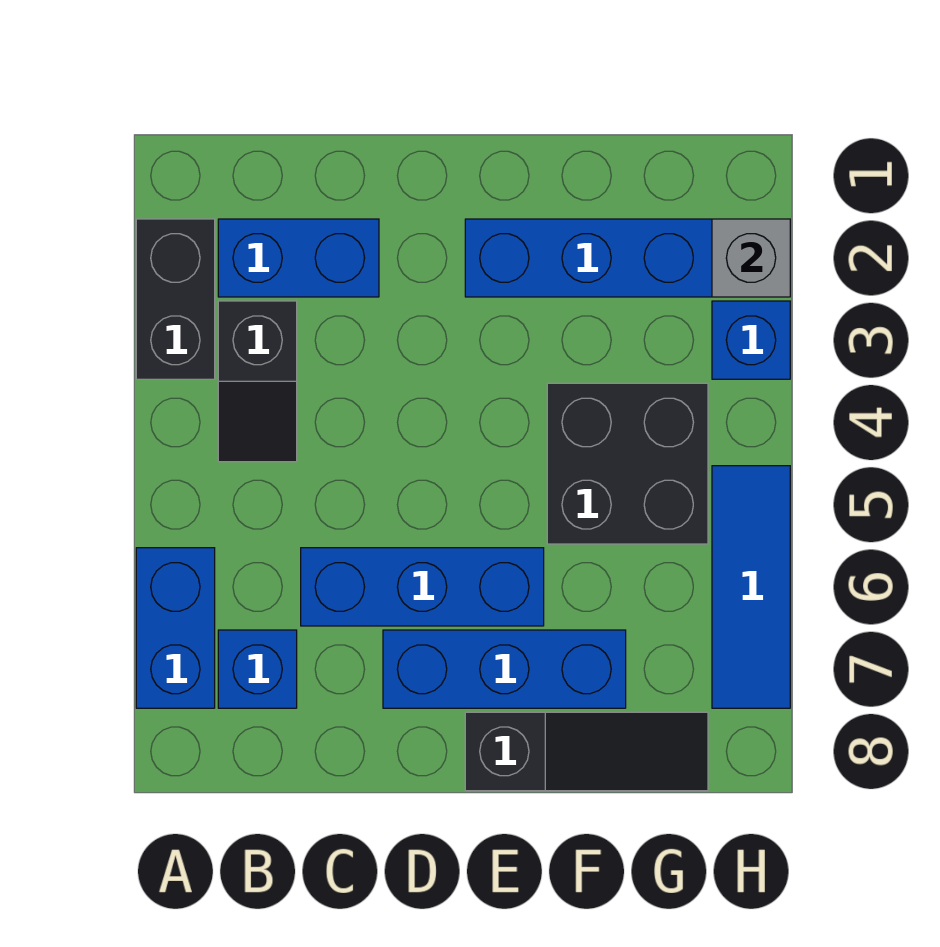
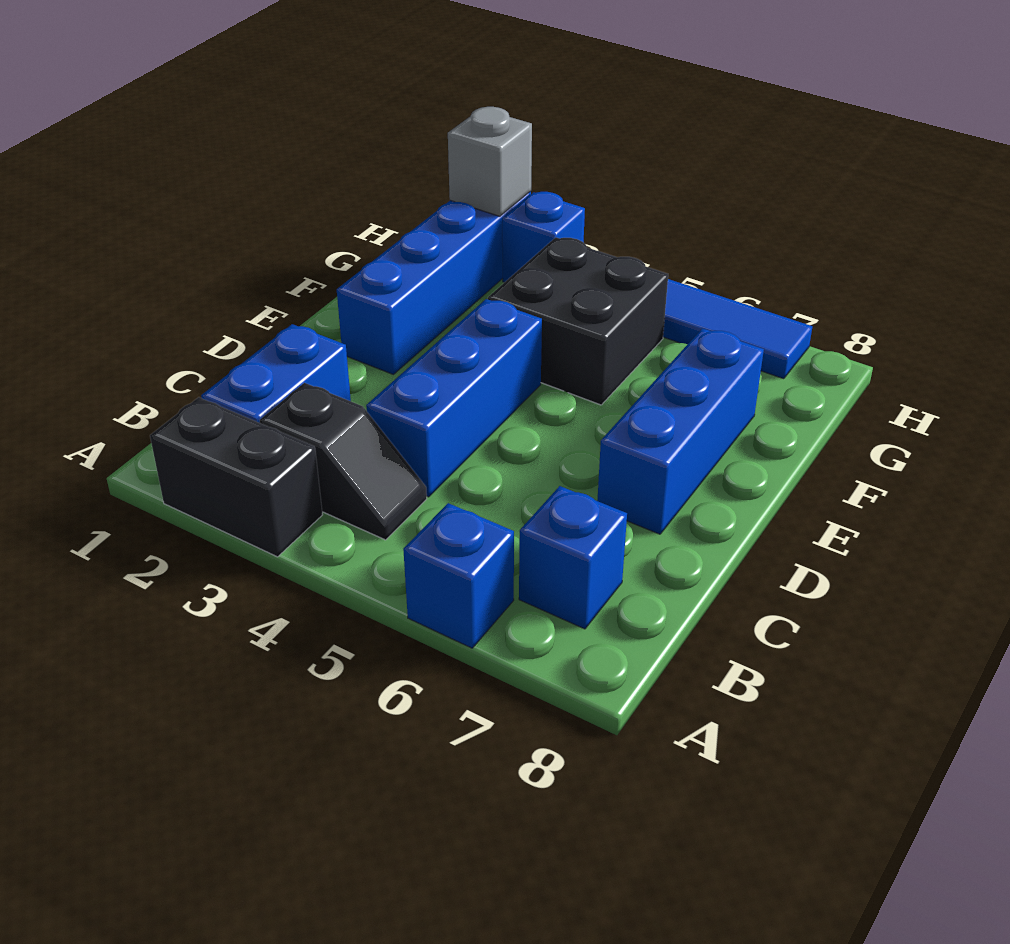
blue 1x2 brick [136,548,215,708] -> blue 1x1 brick [403,503,514,648]
blue 1x3 brick [301,548,544,626] -> blue 1x3 brick moved to [366,299,542,497]
black 1x3 slope [465,712,708,791] -> none

